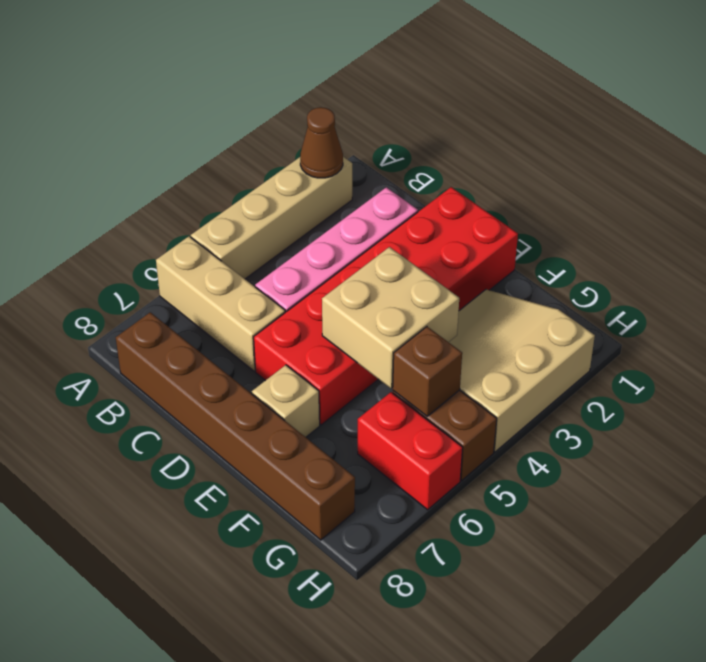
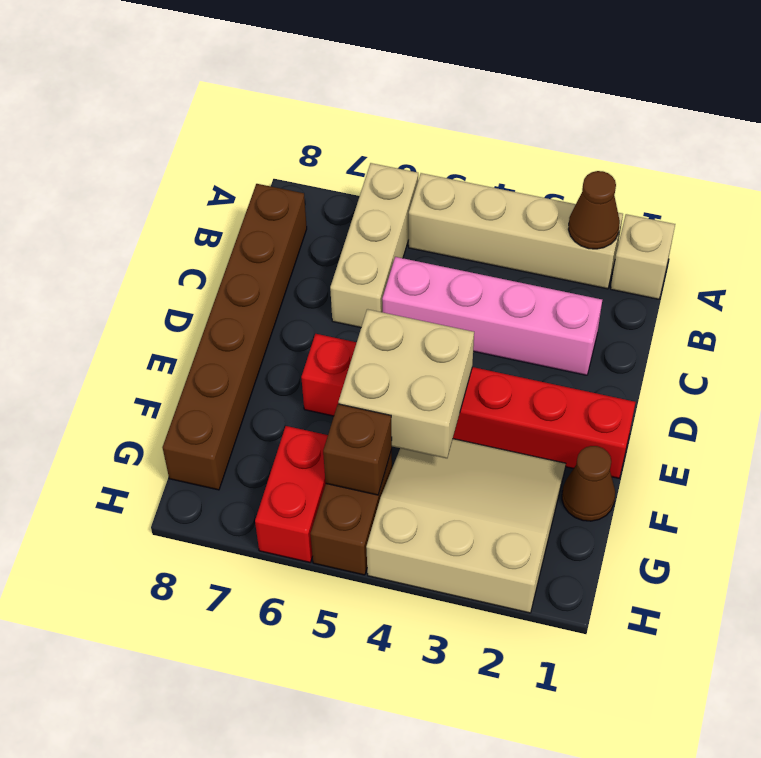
red 2x6 brick [254,187,518,425] -> red 1x6 brick [301,334,636,478]
tan 1x1 brick [252,365,320,437] -> tan 1x1 brick moved to [611,214,675,299]
none -> brown 1x1 cone [562,446,615,521]

